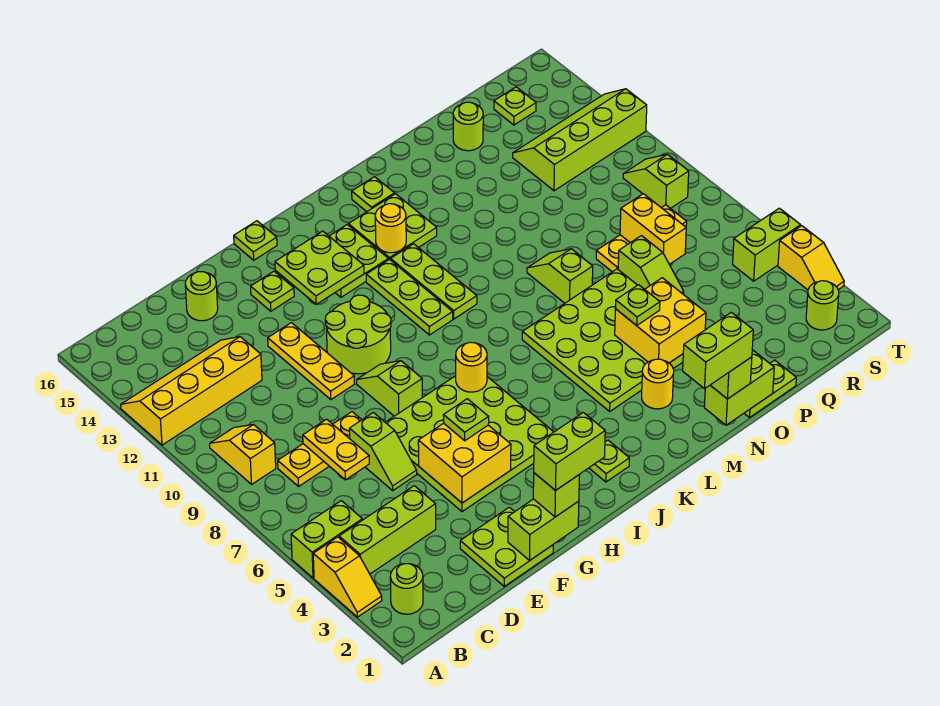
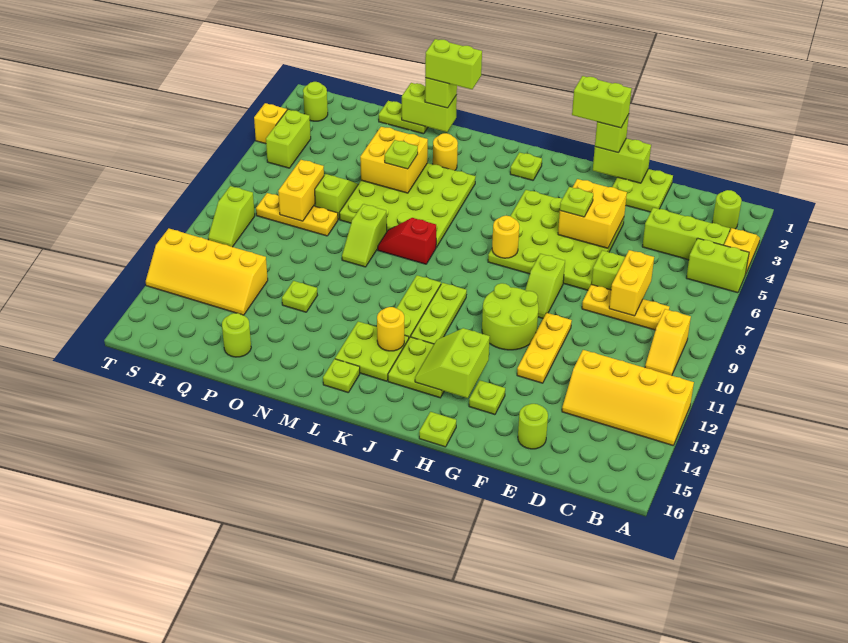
yellow 1x2 plate [303,419,369,480] -> yellow 1x2 brick [609,250,654,316]
lime 2x2 plate [275,231,364,304] -> lime 2x2 slope [415,328,490,398]
none -> red 1x2 slope [378,218,436,264]
lime 2x4 slope [513,89,647,191] -> yellow 2x4 slope [146,228,268,315]
lime 1x1 plate [494,87,536,125] -> lime 1x1 plate moved to [282,281,318,312]
lime 1x2 brick [733,208,801,281] -> lime 1x2 brick turned to [266,110,311,168]

